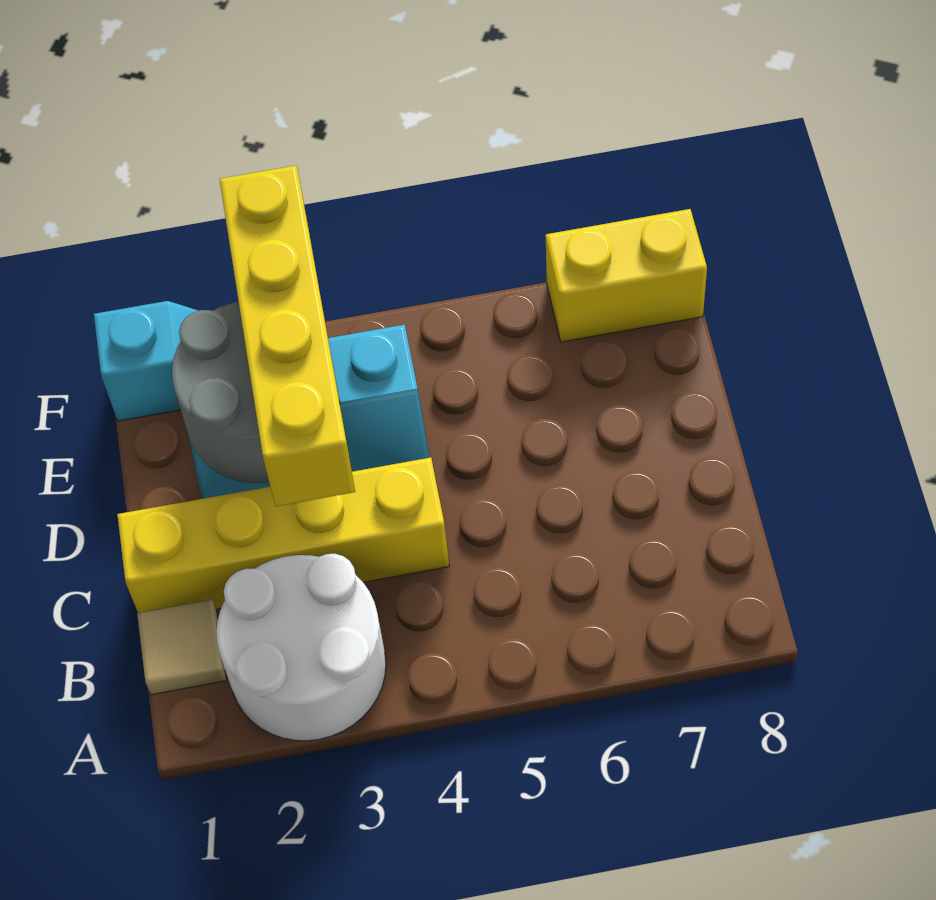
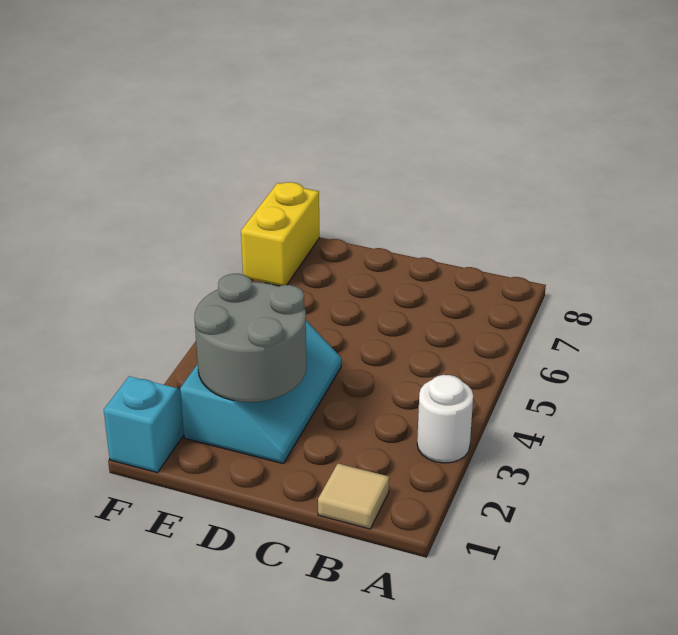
white 2x2 round brick [216,554,386,741] -> white 1x1 round brick [417,375,473,463]
yellow 1x4 brick [117,458,449,613] -> none
yellow 1x4 brick [220,165,355,506] -> none

